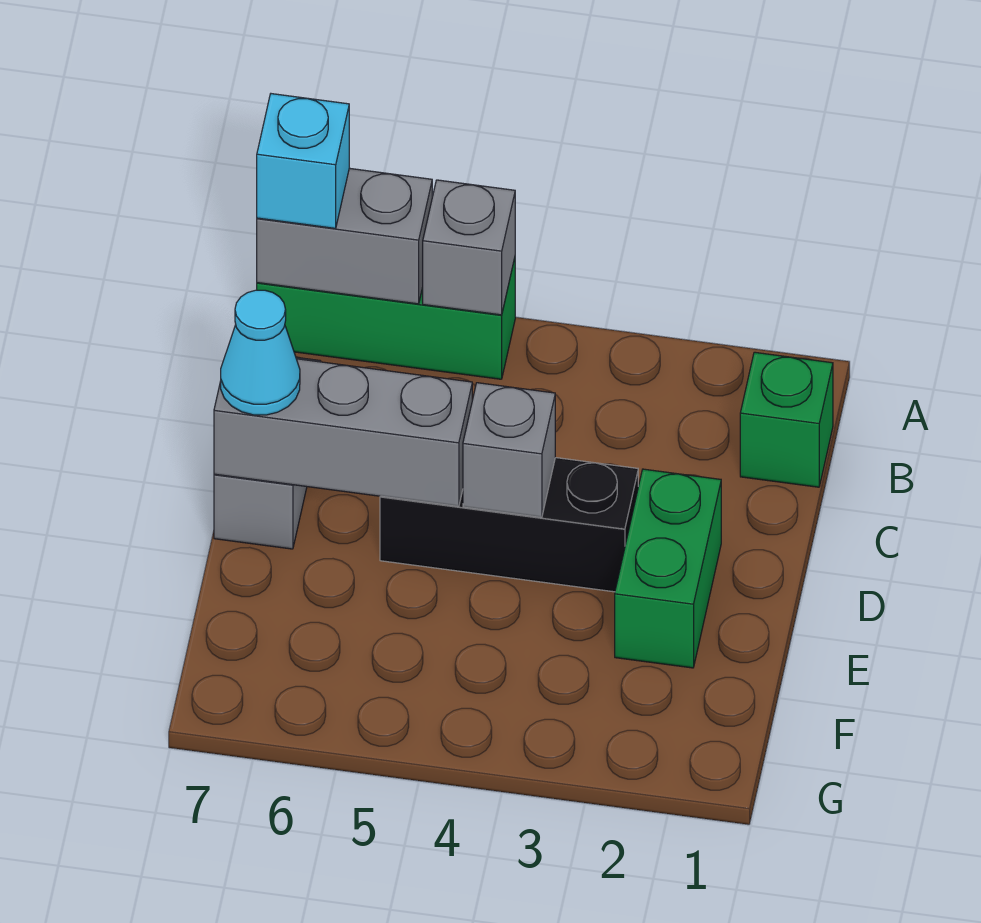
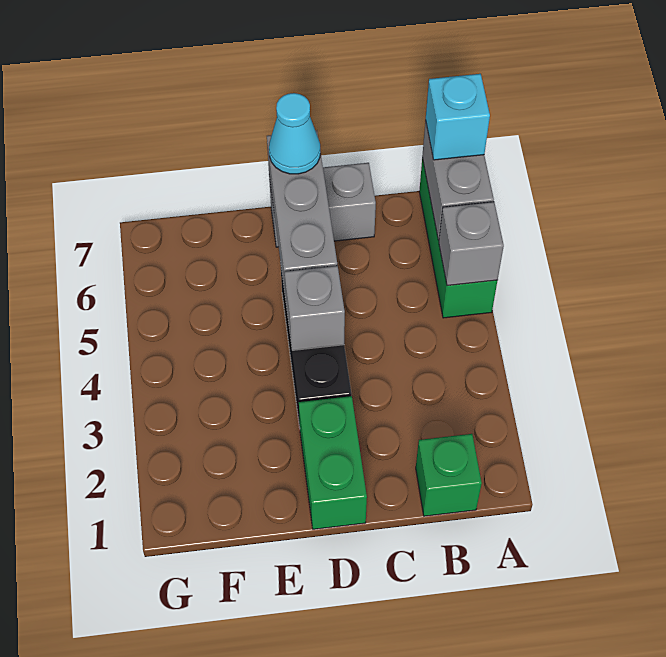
green 1x2 brick [615,469,721,668] -> green 1x2 brick turned to [299,396,367,529]

